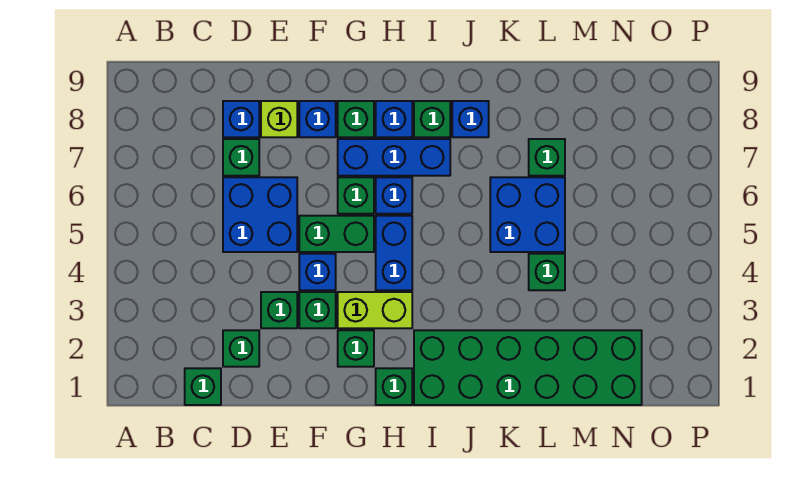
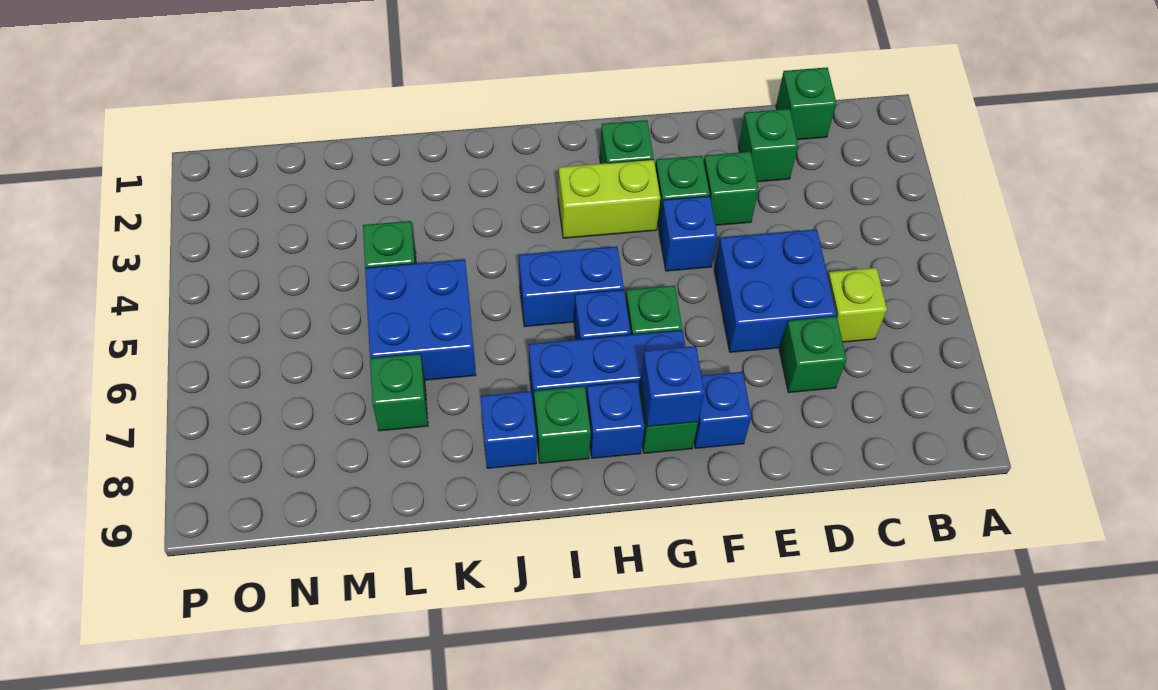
blue 1x1 brick [223,101,259,137] -> blue 1x1 brick moved to [640,346,704,427]
lime 1x1 brick [261,101,297,137] -> lime 1x1 brick moved to [828,268,887,342]
green 1x2 brick [299,216,374,252] -> none
green 1x1 brick [376,368,412,405] -> none
blue 1x2 brick [376,216,412,290] -> blue 1x2 brick turned to [519,246,624,327]
green 2x6 brick [414,330,642,405] -> none

